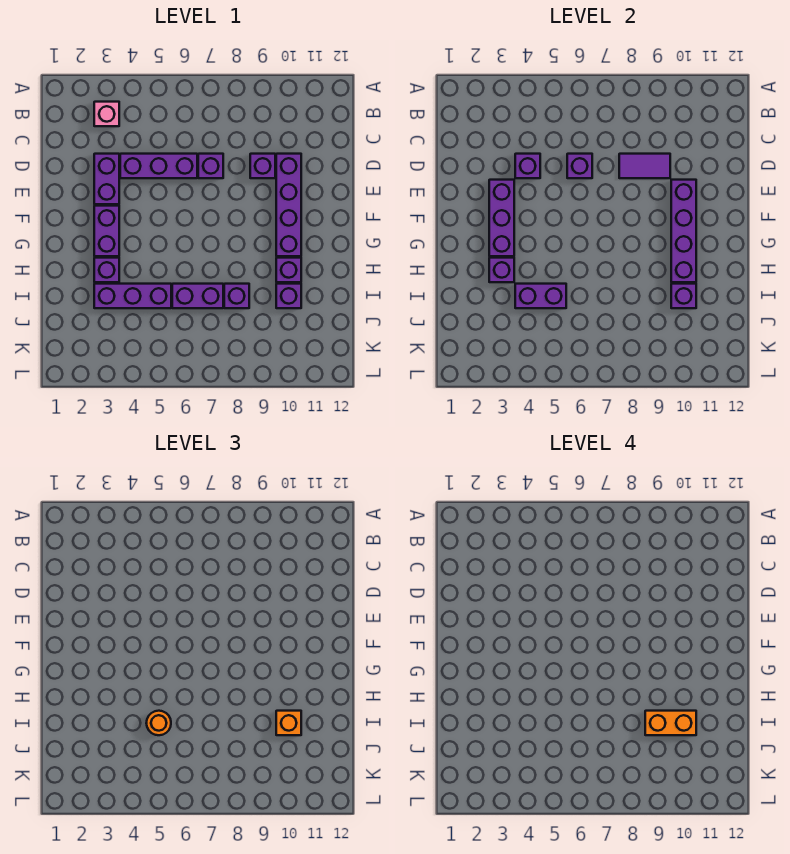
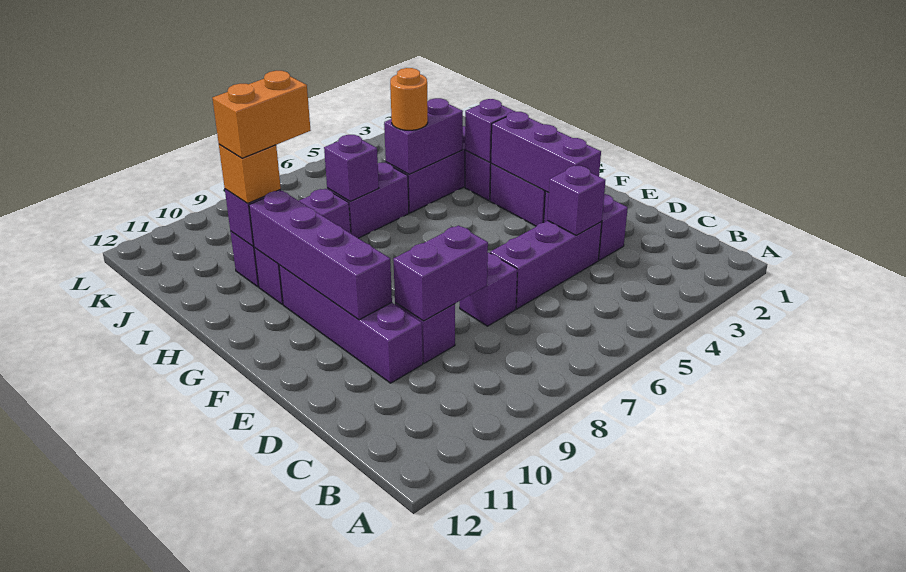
pink 1x1 brick [94,102,119,126] -> none
purple 1x1 brick [567,154,592,178] -> purple 1x1 brick moved to [324,135,379,201]
purple 1x2 tile [619,154,670,178] -> purple 1x2 brick [393,225,488,321]

